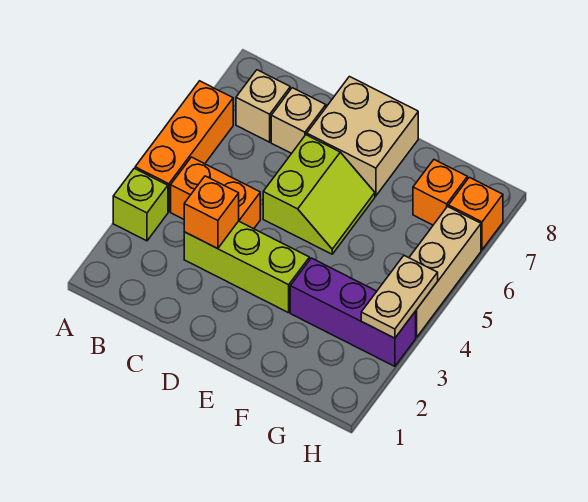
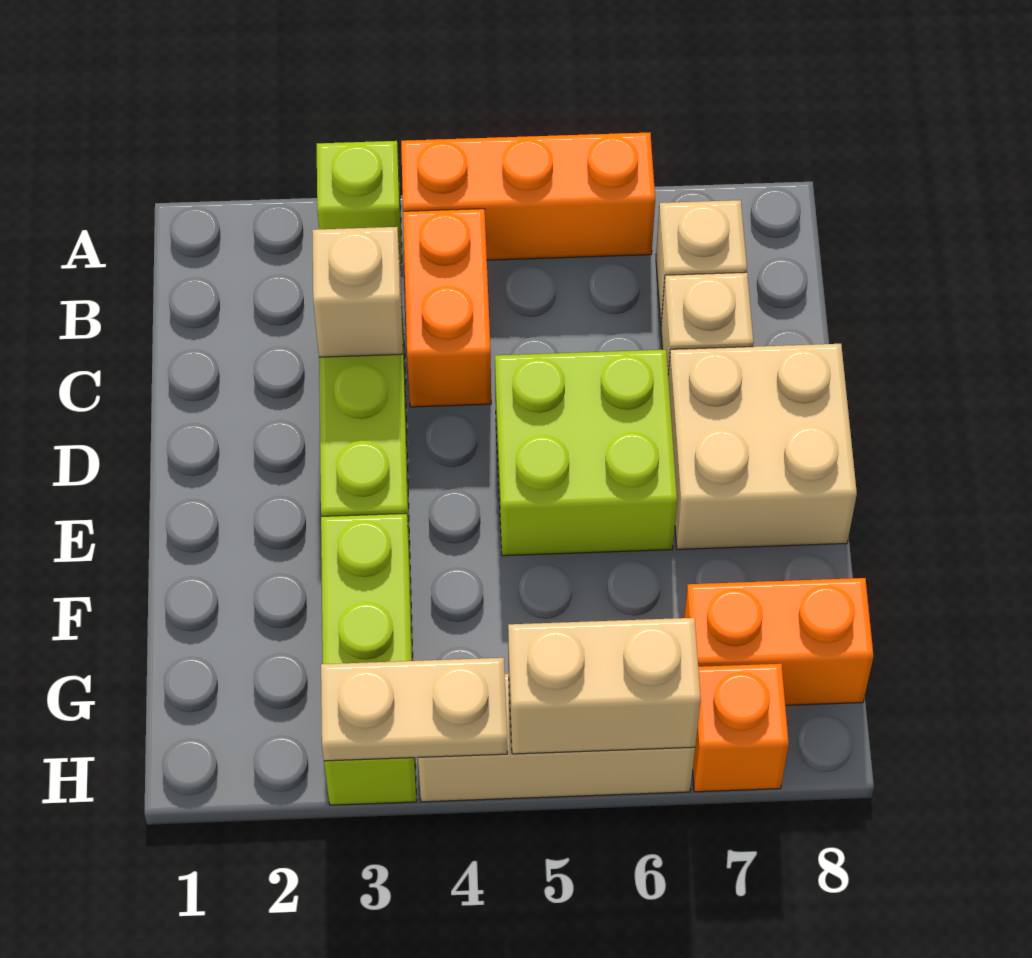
orange 1x1 brick [184,176,239,249] -> tan 1x1 brick [312,227,403,357]
lime 2x2 slope [263,135,375,254] -> lime 2x2 brick [495,350,677,556]
purple 1x3 brick [290,258,416,366] -> lime 1x3 brick [321,513,416,805]
orange 1x1 brick [413,160,467,225] -> orange 1x2 brick [684,578,874,705]
none -> tan 1x2 brick [508,618,701,754]

